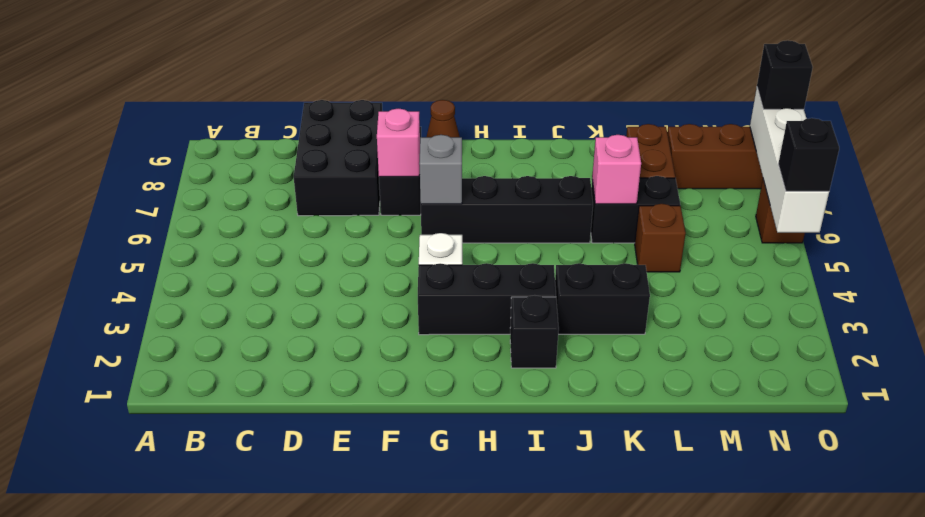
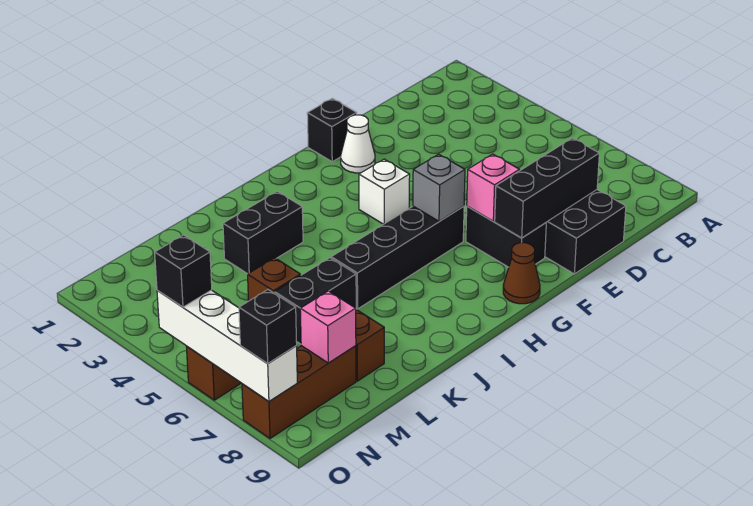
none -> white 1x1 cone [341,115,375,173]
black 1x3 brick [418,263,556,335] -> black 1x3 brick moved to [495,138,599,238]
black 1x1 brick [510,295,559,368] -> black 1x1 brick moved to [307,98,357,162]
pink 1x1 brick [592,135,641,204] -> pink 1x1 brick moved to [300,291,356,363]

